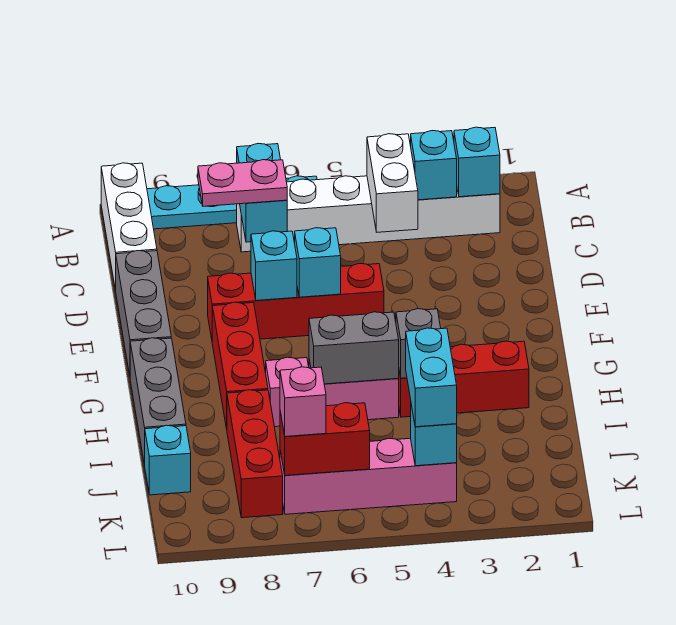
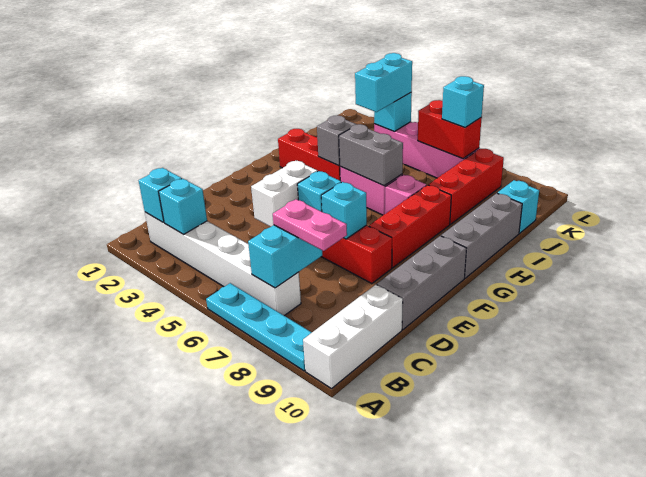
white 1x2 brick [367,134,418,232] -> white 1x2 brick moved to [251,161,318,227]
pink 1x1 brick [280,367,326,437] -> cyan 1x1 brick [442,76,484,128]

